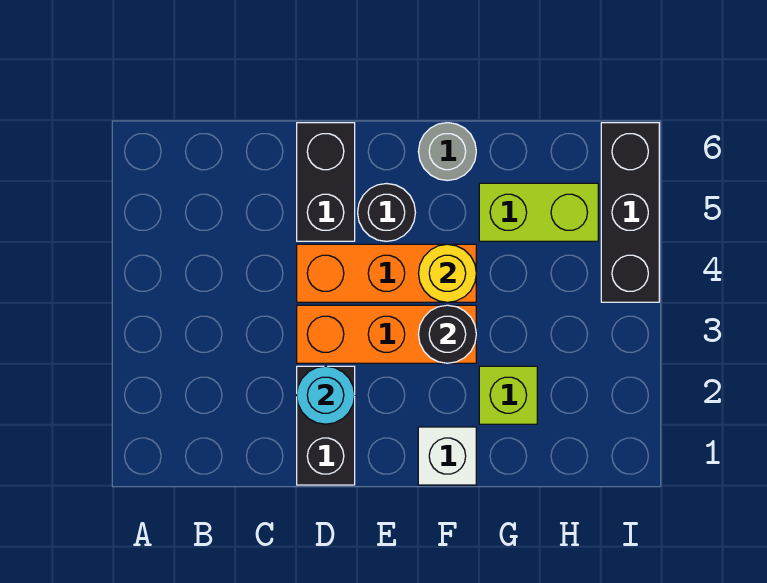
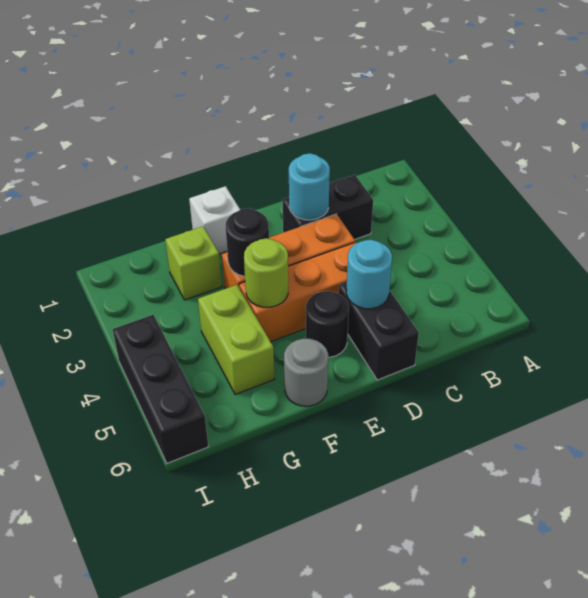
black 1x2 brick [297,366,355,485] -> black 1x2 brick turned to [282,175,373,240]
none -> cyan 1x1 round brick [346,240,392,309]
yellow 1x1 round brick [418,244,476,302] -> lime 1x1 round brick [244,238,288,307]
lime 1x2 brick [479,183,598,241] -> lime 1x2 brick turned to [198,285,275,395]

